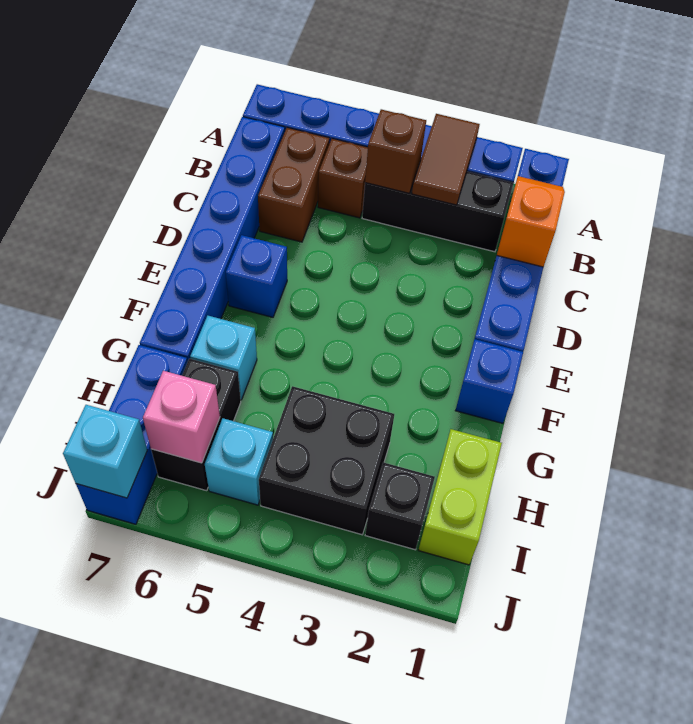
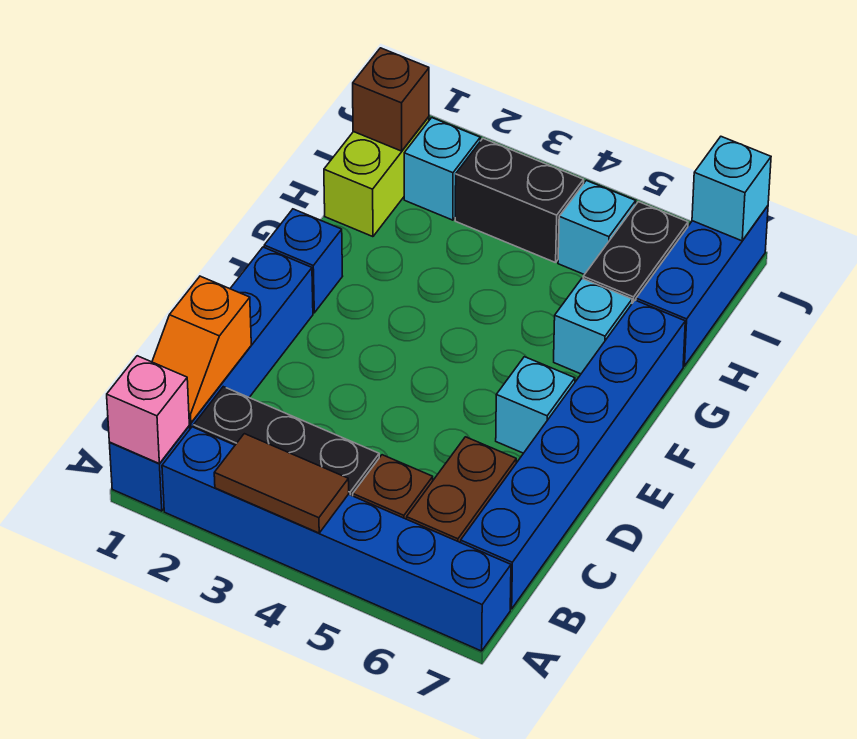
brown 1x2 tile [412,114,480,205] -> brown 1x2 tile turned to [214,434,349,533]
brown 1x1 brick [365,109,426,193] -> brown 1x1 brick moved to [353,48,429,151]
blue 1x1 brick [226,235,287,317] -> cyan 1x1 brick [496,357,575,453]
black 2x2 brick [259,386,394,535] -> black 1x2 brick [455,139,584,263]
black 1x1 brick [365,462,435,550] -> cyan 1x1 brick [404,118,480,220]
pink 1x1 brick [143,371,220,463] -> pink 1x1 brick moved to [107,356,189,464]

